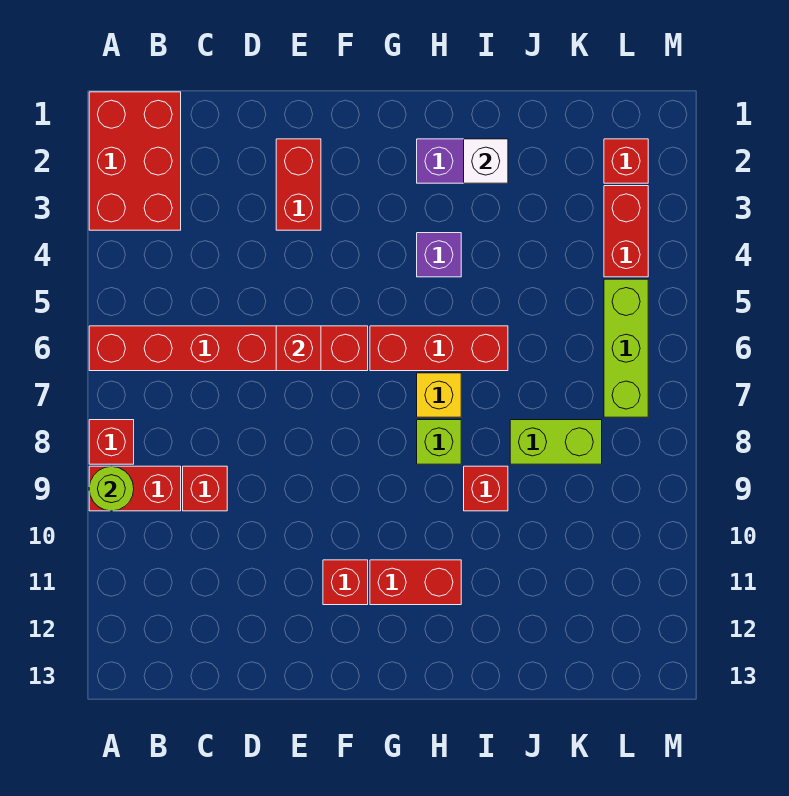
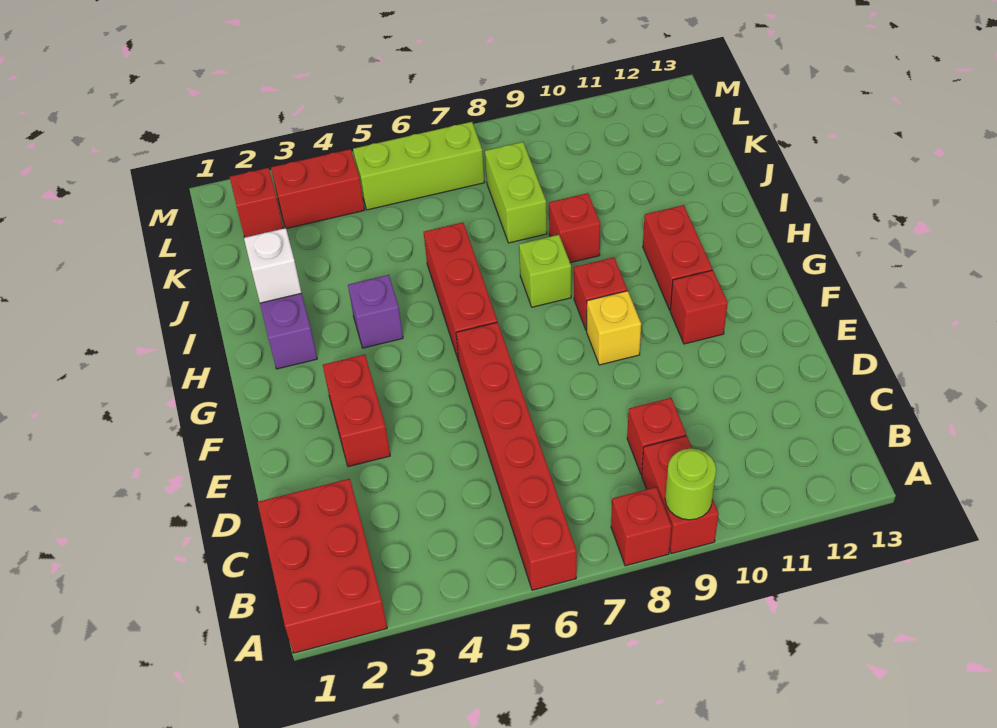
red 2x3 brick [89,92,181,230] -> red 2x3 brick turned to [258,479,387,653]
red 1x2 brick [276,139,321,230] -> red 1x2 brick turned to [323,354,390,467]
red 1x1 brick [276,326,321,371] -> red 1x1 brick moved to [574,257,627,331]
yellow 1x1 brick [417,373,461,417] -> yellow 1x1 brick moved to [587,291,641,365]

